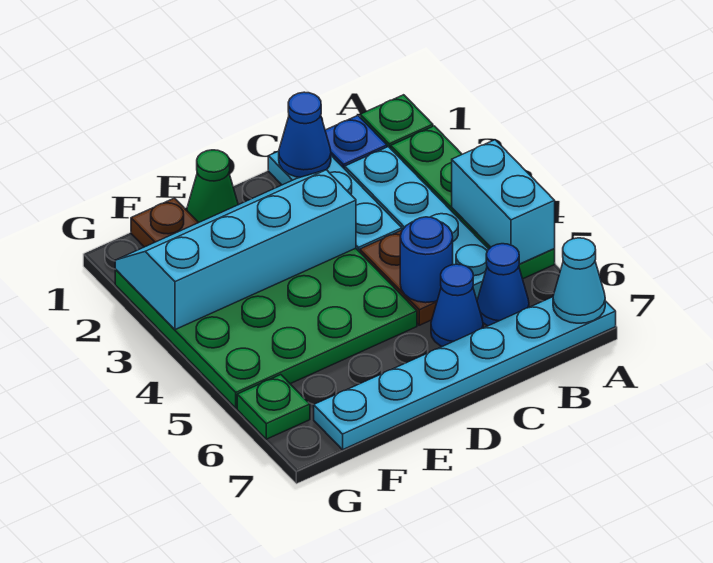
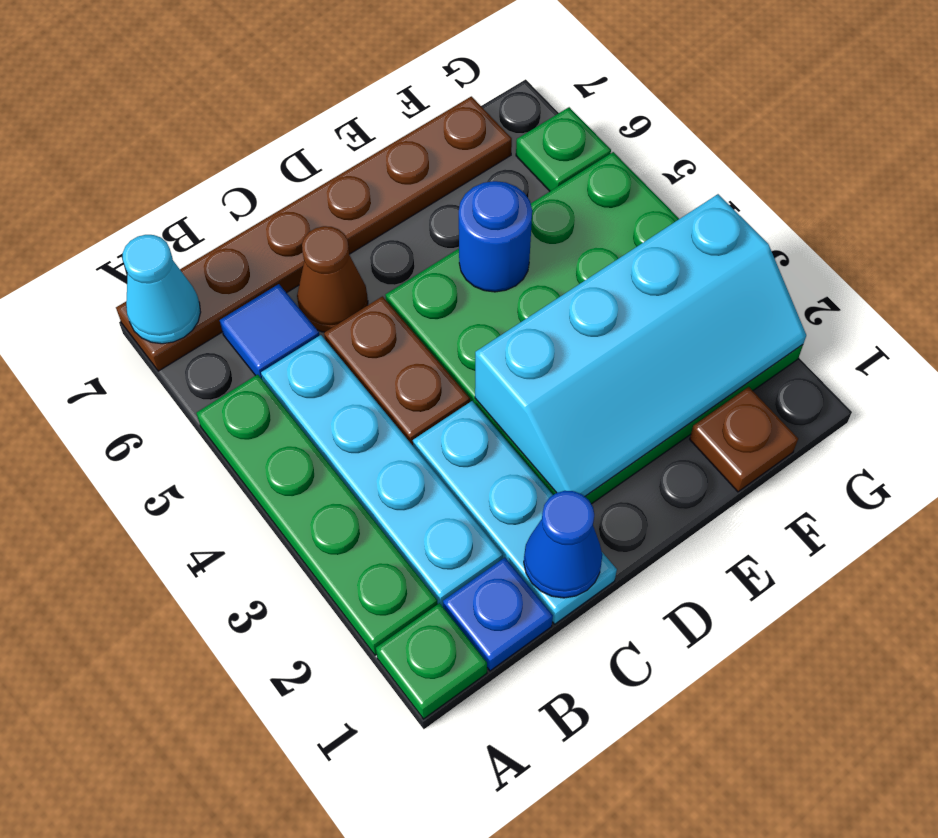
cyan 1x2 brick [452,140,555,264] -> none
cyan 1x6 plate [314,297,616,450] -> brown 1x6 plate [116,96,512,371]
blue 1x1 cone [477,244,529,326] -> blue 1x1 tile [220,284,319,380]
blue 1x1 round brick [400,217,453,303] -> blue 1x1 round brick moved to [459,181,532,292]
blue 1x1 cone [431,264,483,346] -> brown 1x1 cone [297,226,368,332]
green 1x1 cone [187,150,238,222] -> none

